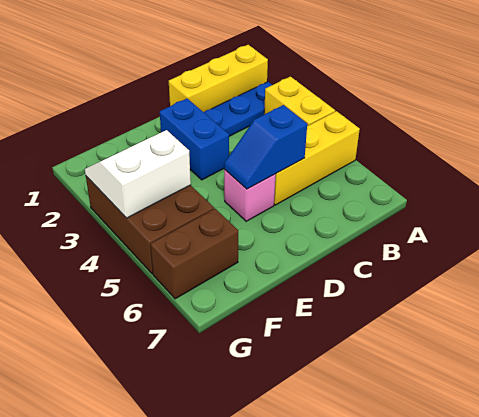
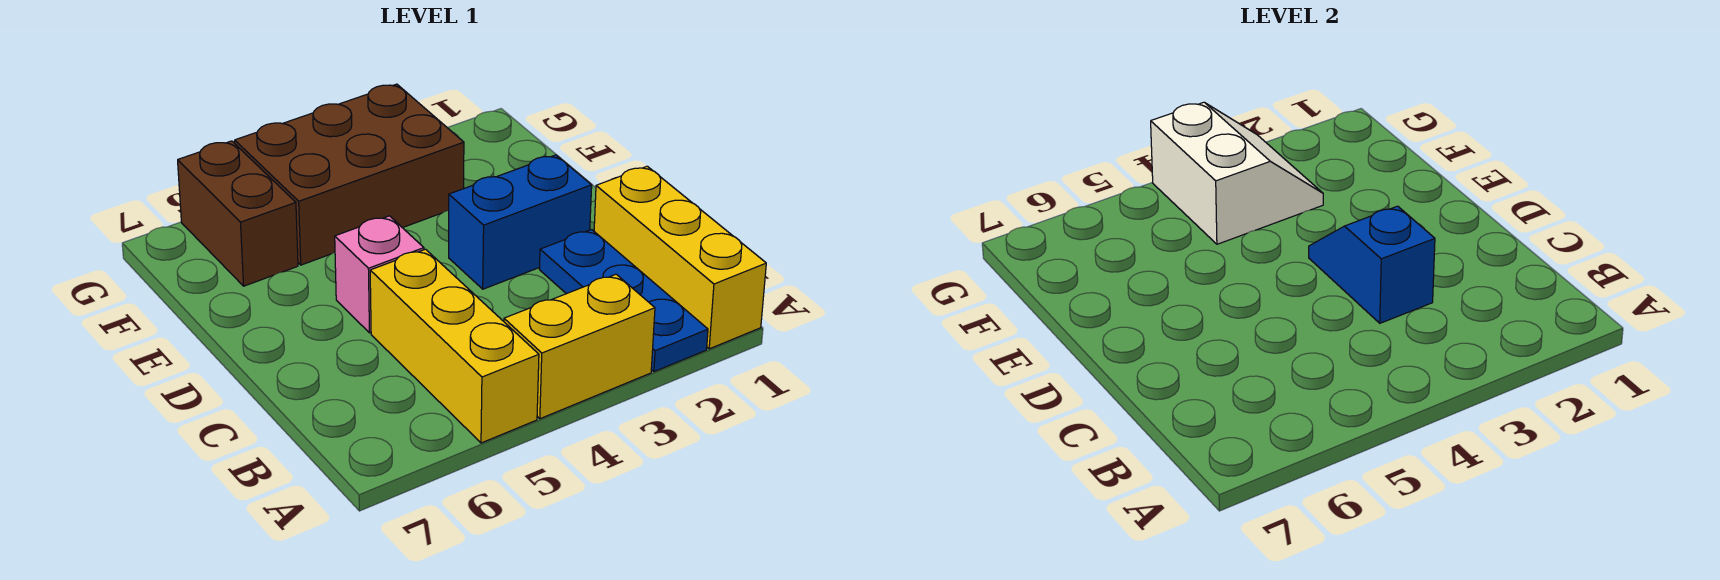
blue 1x2 slope [224,105,307,189] -> blue 1x2 slope moved to [1309,206,1435,323]

